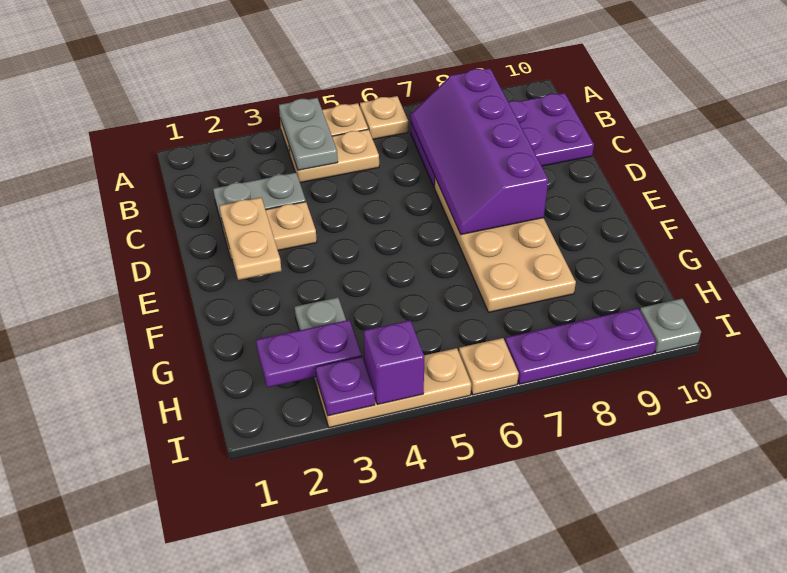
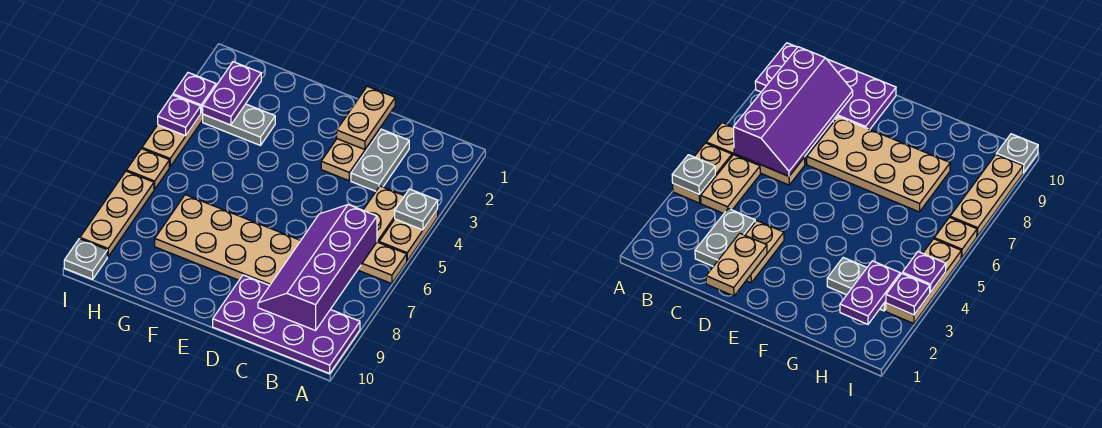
grey 1x2 plate [279,98,338,170] -> grey 1x1 plate [395,189,438,230]
tan 1x1 plate [360,96,408,139] -> tan 1x3 plate [358,242,407,284]
purple 2x4 plate [411,93,594,187] -> purple 2x4 plate turned to [213,275,360,373]
purple 2x4 slope [411,68,548,235] -> purple 2x4 slope turned to [258,205,377,331]
tan 1x2 plate [220,198,281,280] -> tan 1x2 plate turned to [337,86,395,150]
purple 1x1 brick [364,320,425,405] -> purple 1x1 plate [158,95,201,136]
purple 1x3 plate [505,308,657,384] -> tan 1x3 plate [80,171,154,257]

